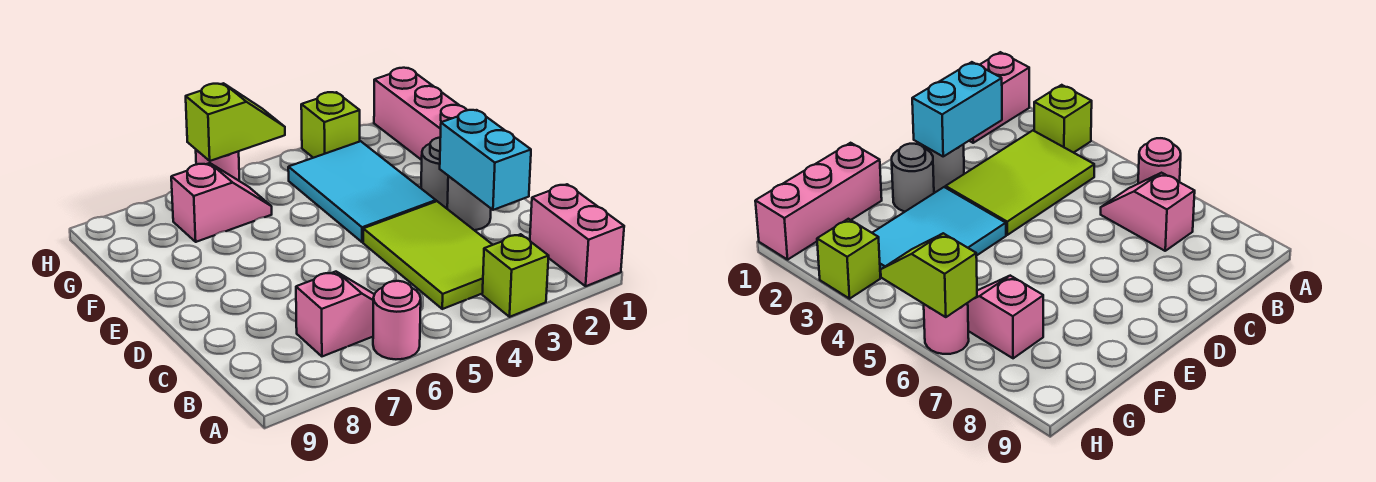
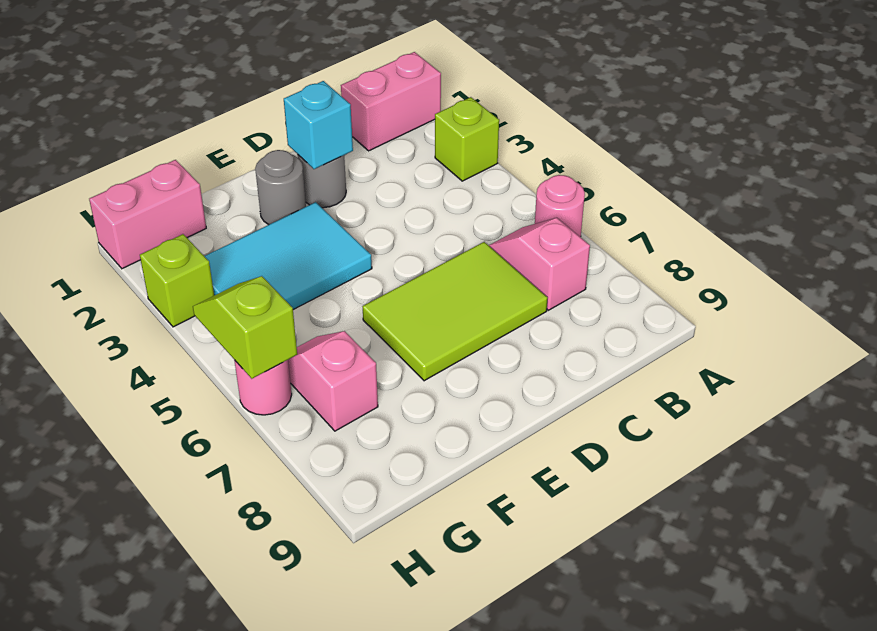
lime 2x3 tile [363,201,492,309] -> lime 2x3 tile moved to [362,242,548,381]
cyan 1x2 brick [440,110,531,210] -> cyan 1x1 brick [284,81,353,169]
pink 1x3 brick [374,68,467,160] -> pink 1x2 brick [89,160,206,269]

